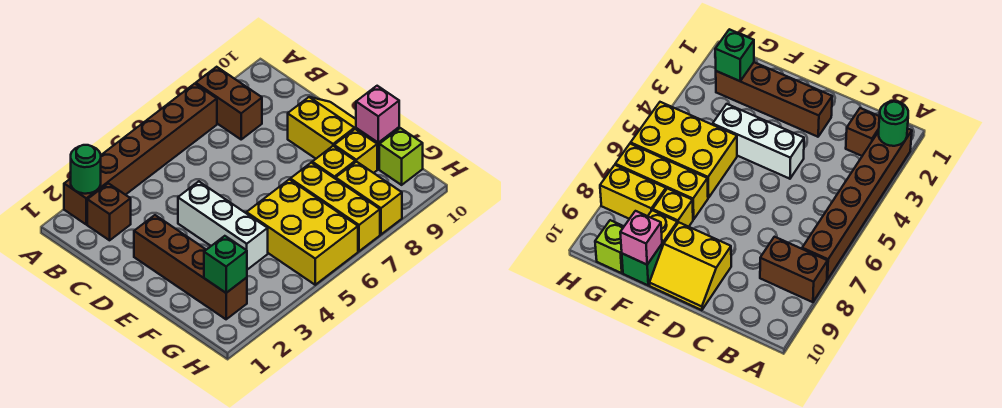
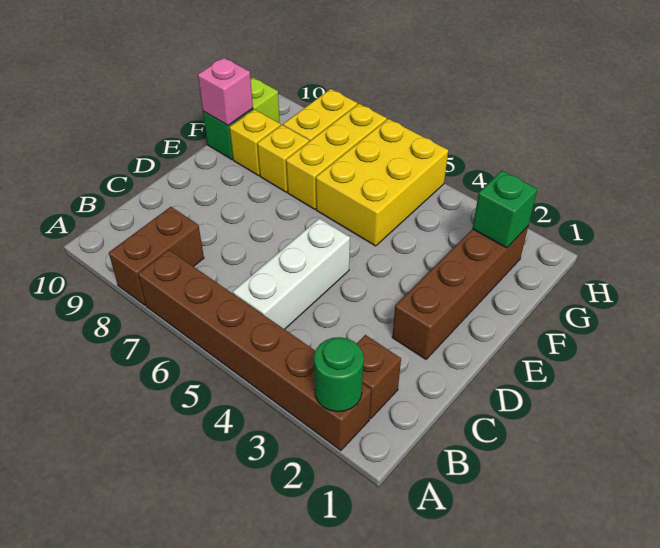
white 1x3 brick [178,181,268,270] -> white 1x3 brick moved to [233,219,350,329]
yellow 2x2 slope [288,97,356,159] -> none

